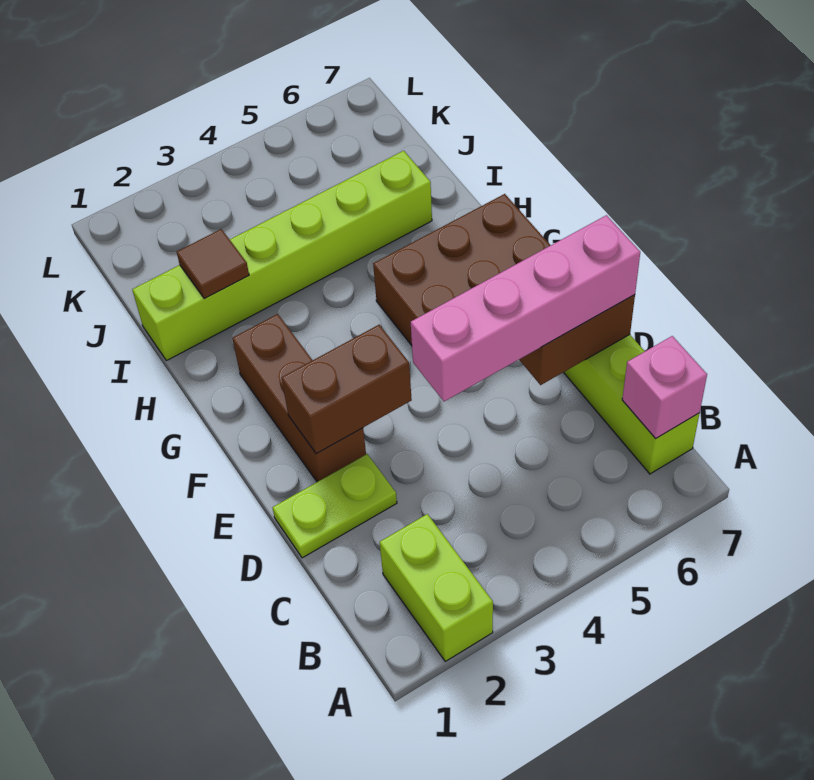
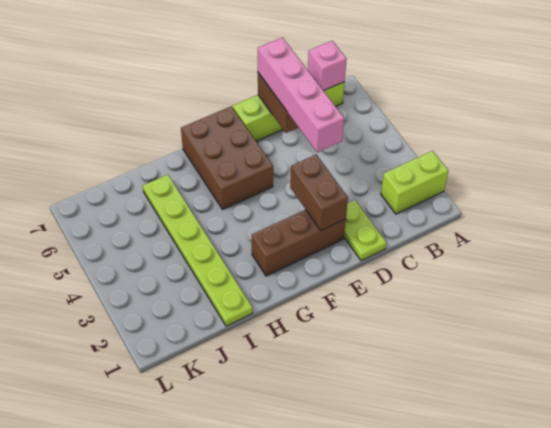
lime 1x6 brick [132,151,432,361] -> lime 1x6 plate [143,174,253,326]
brown 1x1 tile [177,229,249,299] -> none

